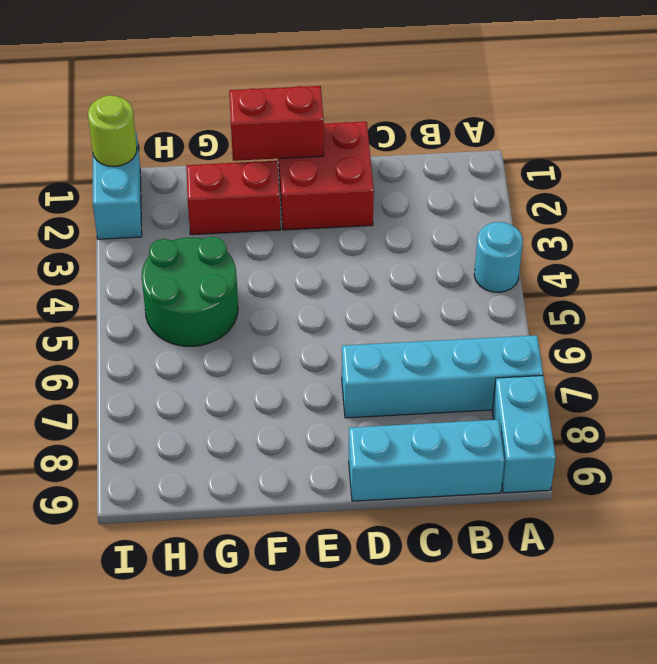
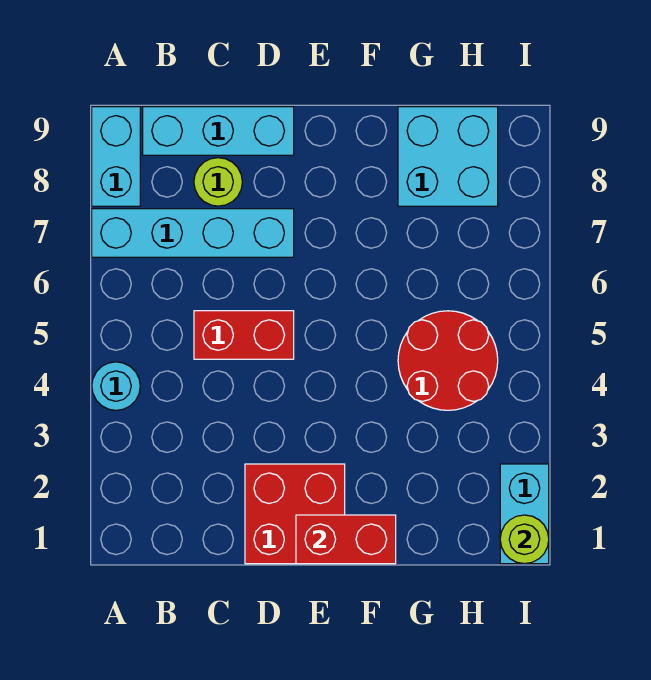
none -> lime 1x1 round brick [194,158,242,206]
red 1x2 brick [186,161,281,235] -> red 1x2 brick moved to [194,311,294,359]
green 2x2 round brick [142,237,238,346] -> red 2x2 round brick [398,311,498,410]
none -> cyan 2x2 brick [398,107,498,206]

